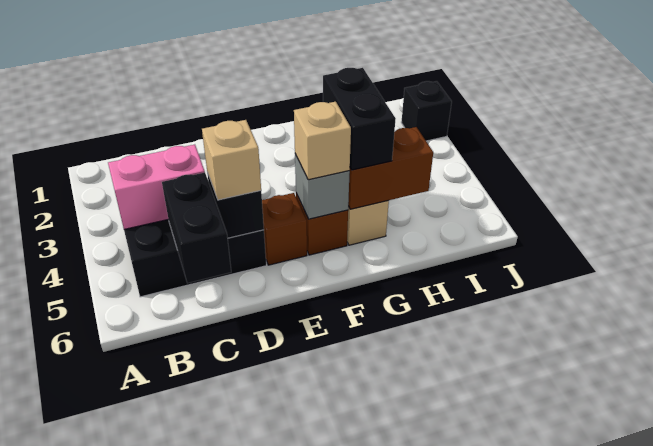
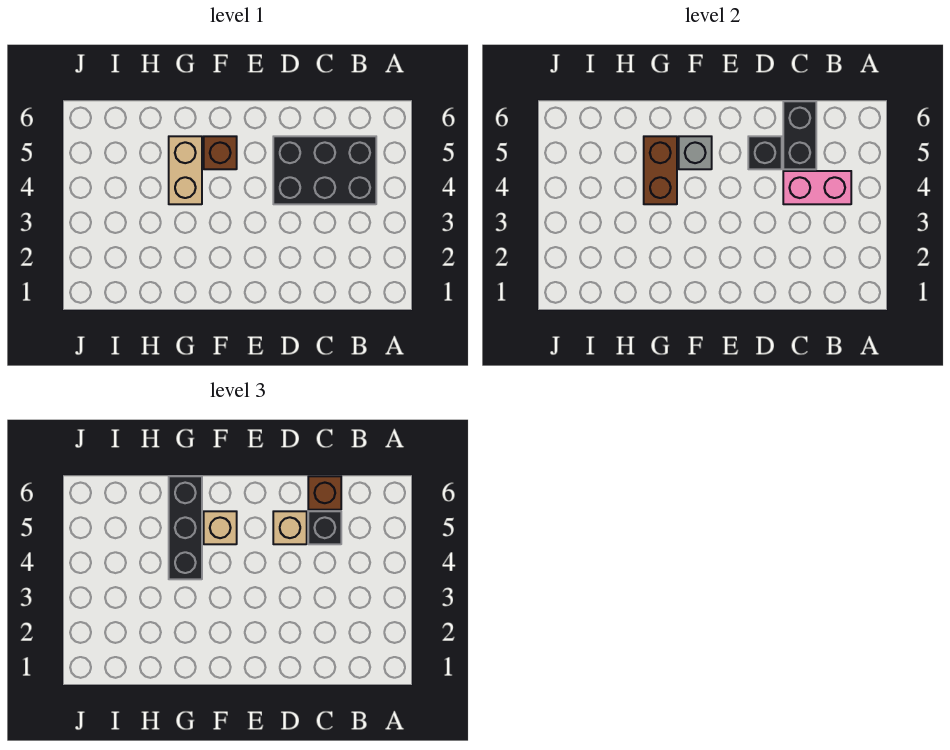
brown 1x1 brick [262,193,307,265] -> brown 1x1 brick moved to [308,476,341,510]
black 1x2 brick [323,68,396,170] -> black 1x3 brick [169,476,202,579]
brown 1x2 brick [348,127,433,209] -> brown 1x2 brick turned to [644,136,677,204]
black 1x1 brick [401,81,452,141] -> black 1x1 brick moved to [308,511,341,544]

